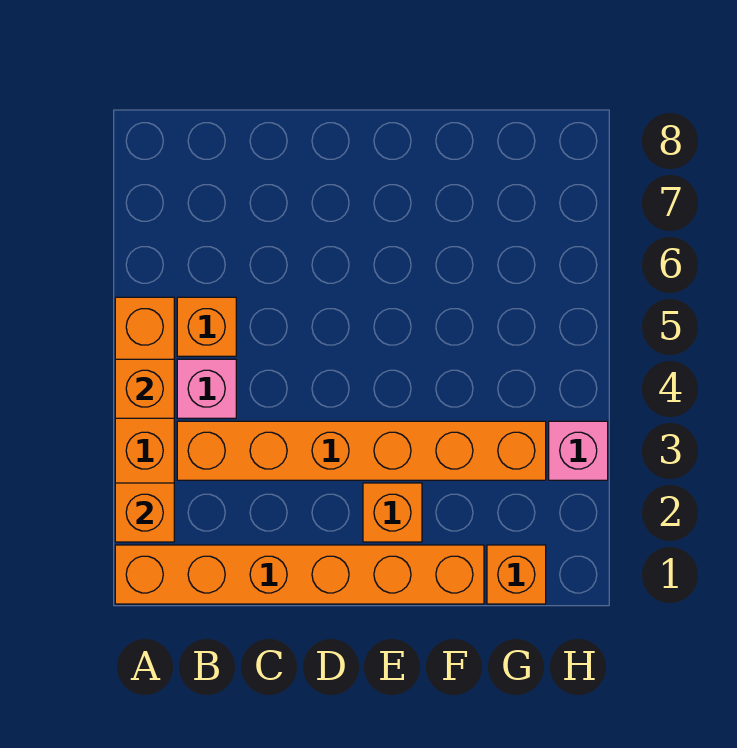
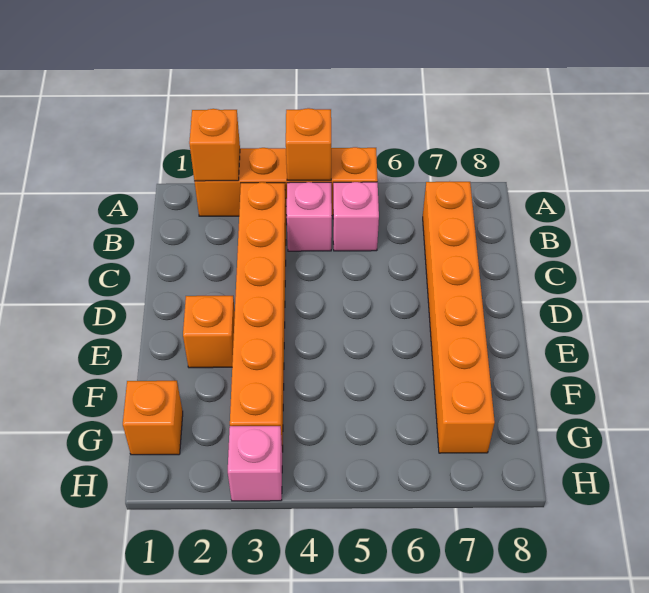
orange 1x6 brick [115,545,484,604] -> orange 1x6 brick moved to [423,181,495,453]
orange 1x1 brick [177,297,236,356] -> pink 1x1 brick [333,182,379,251]

